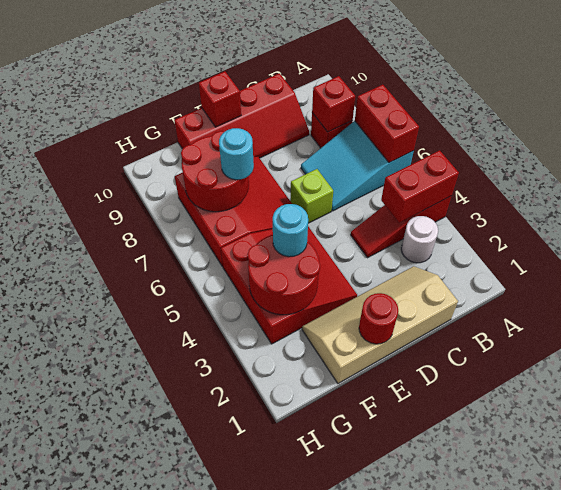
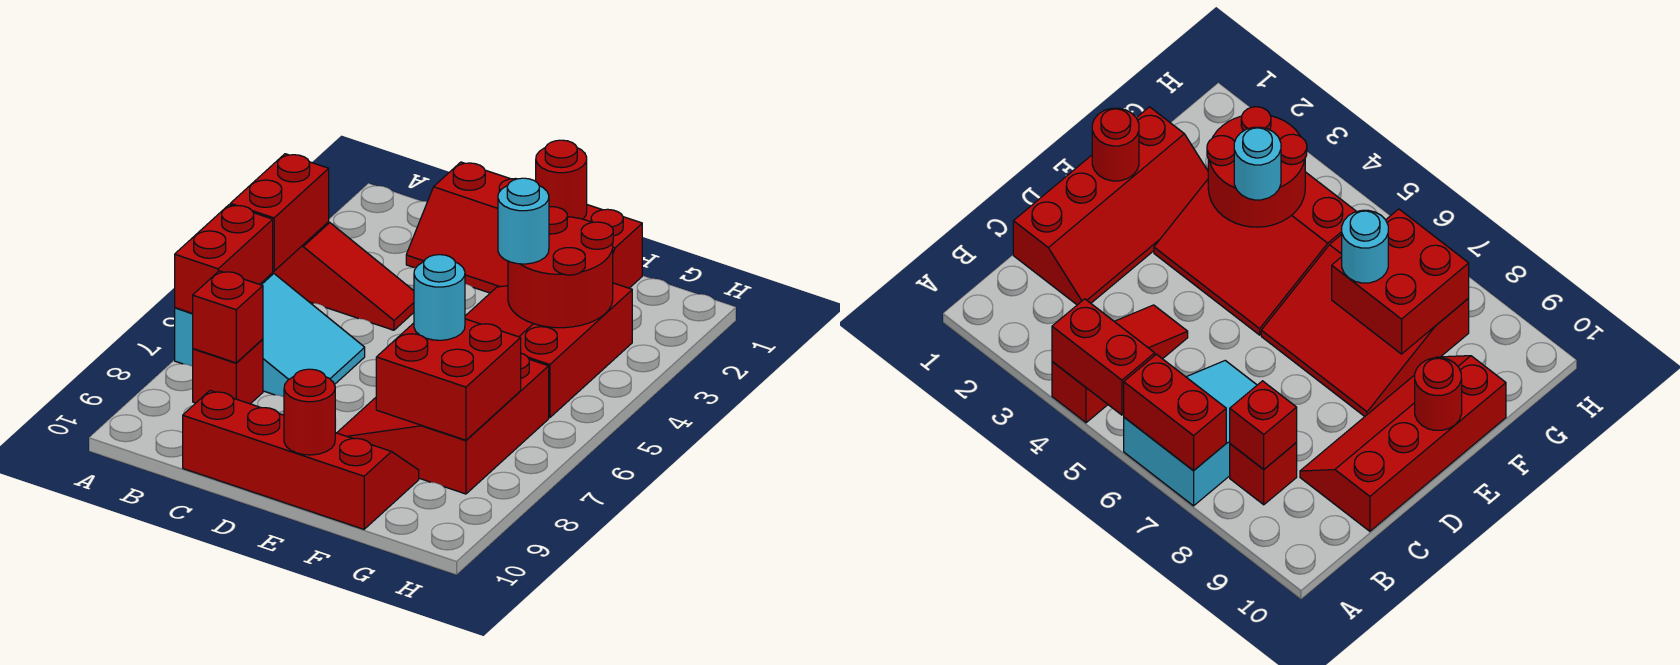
red 1x2 brick [381,150,459,223] -> red 1x2 brick turned to [230,154,329,271]
white 1x1 round brick [401,216,438,263] -> none
tan 2x4 slope [302,266,458,383] -> red 2x4 slope [406,162,642,293]
lime 1x1 brick [291,169,333,223] -> none
red 1x1 brick [199,71,241,127] -> red 1x1 round brick [284,369,335,455]
red 2x2 round brick [181,131,249,212] -> red 2x2 brick [376,319,521,440]

